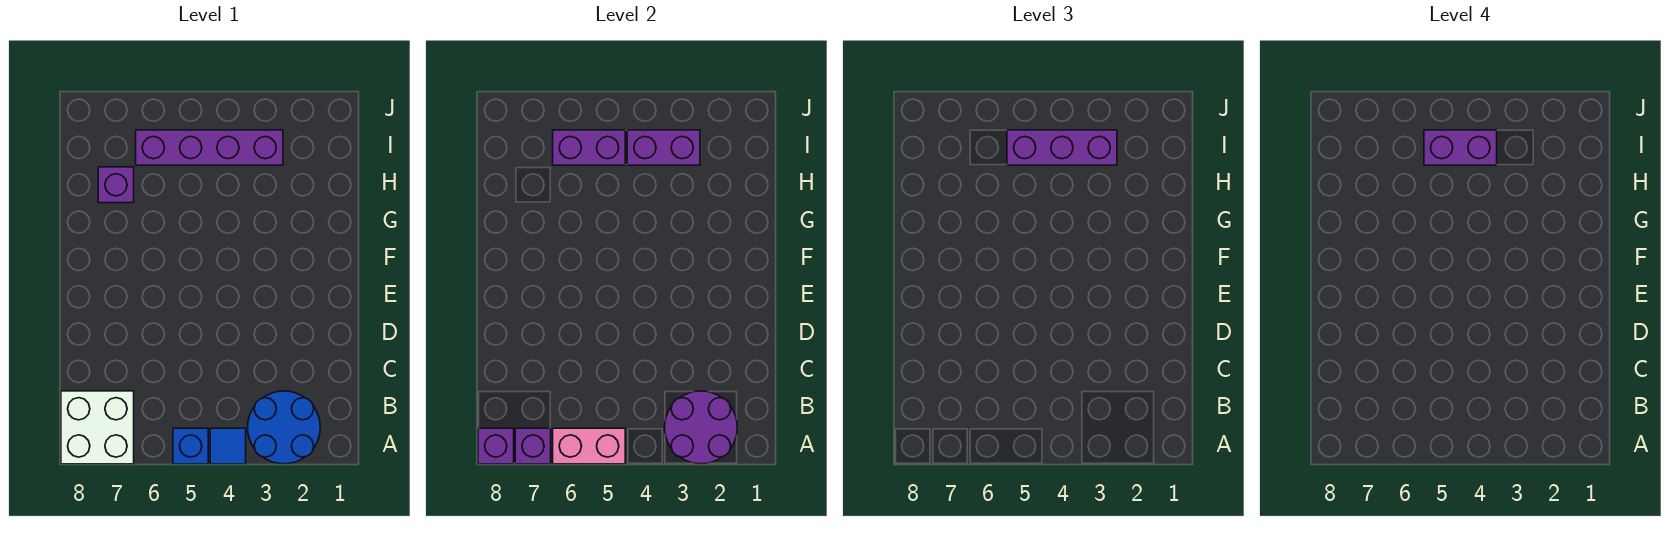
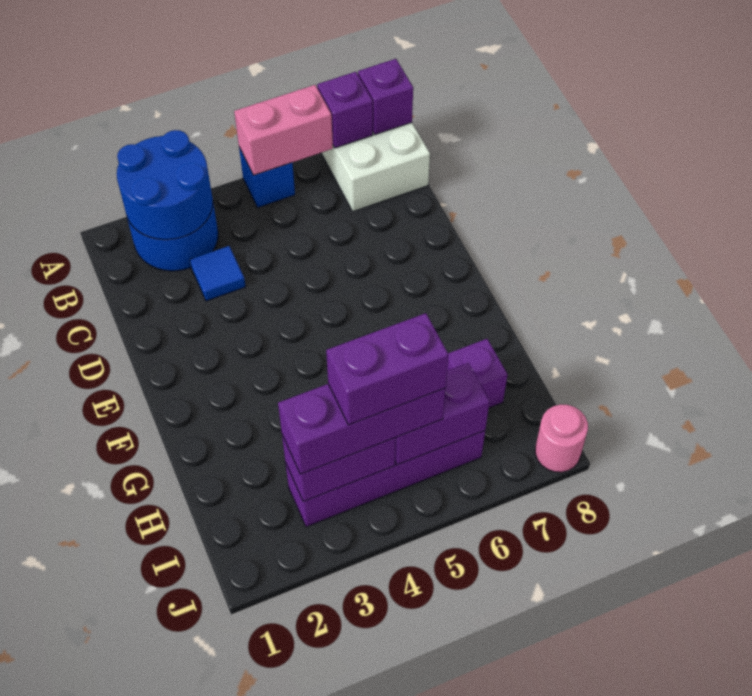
purple 2x2 round brick [665,391,737,464] -> blue 2x2 round brick [117,130,213,240]
blue 1x1 tile [210,428,246,464] -> blue 1x1 tile moved to [190,246,246,301]
none -> pink 1x1 round brick [535,404,588,472]

